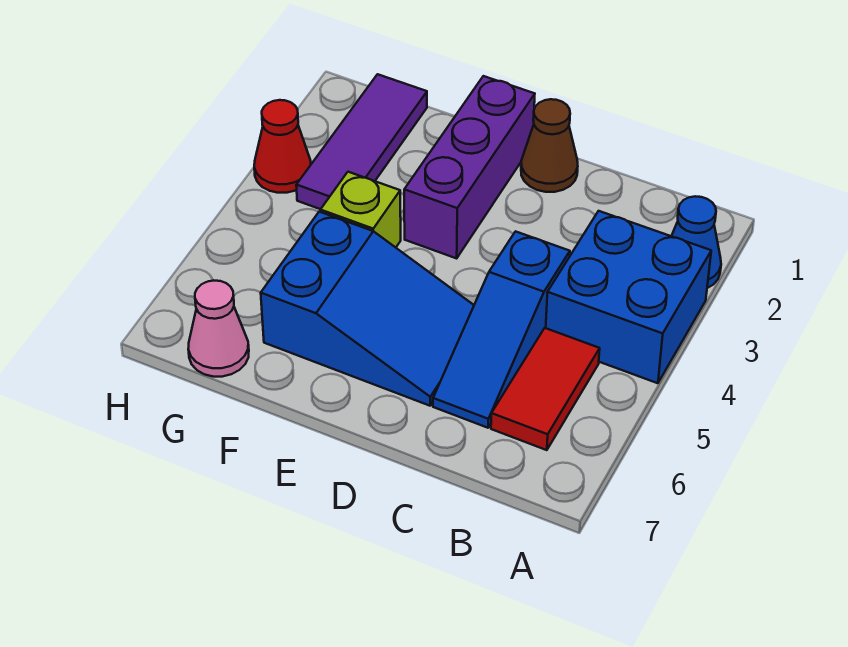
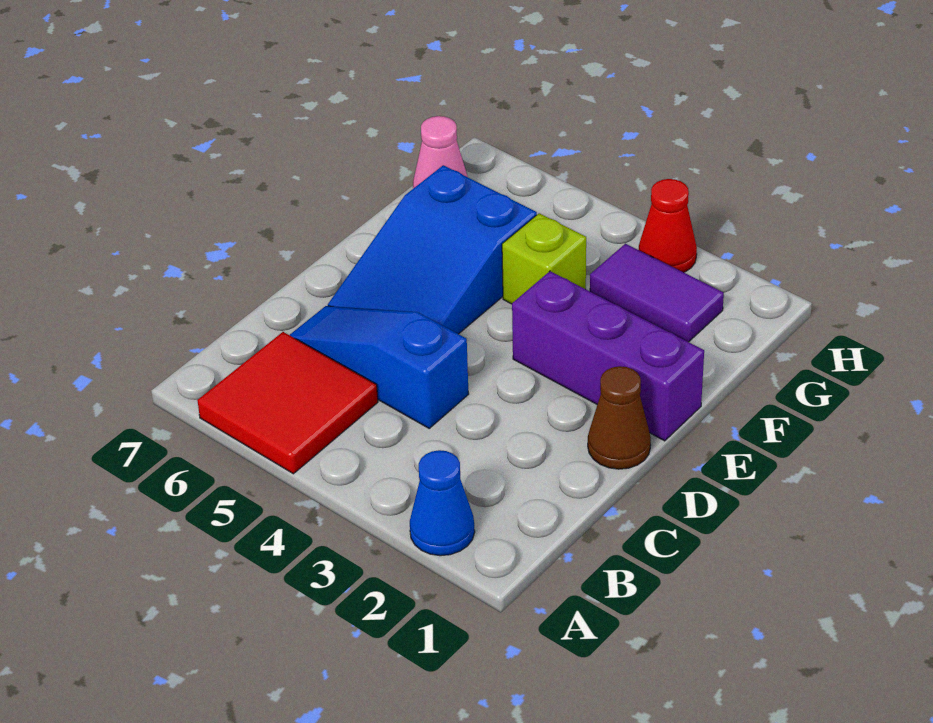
blue 2x2 brick [546,211,711,383] -> none
red 1x2 tile [491,328,600,450] -> red 2x2 tile [197,332,378,474]
purple 1x3 tile [296,74,427,209] -> purple 1x2 tile [590,244,724,342]

